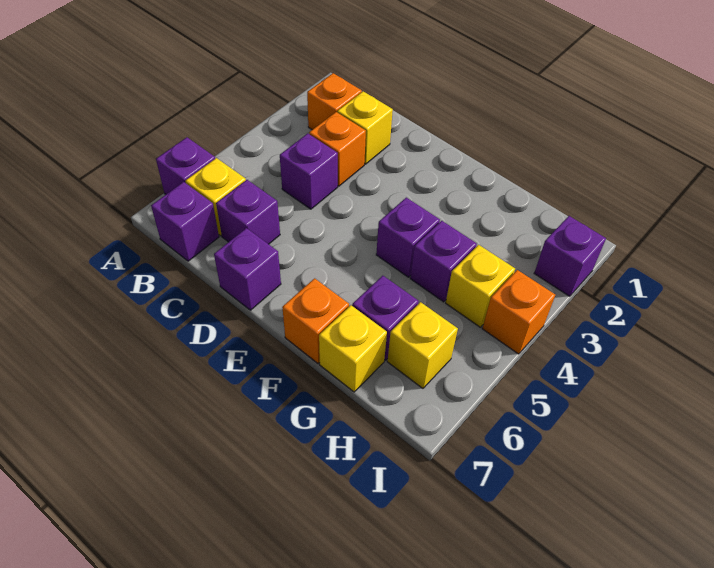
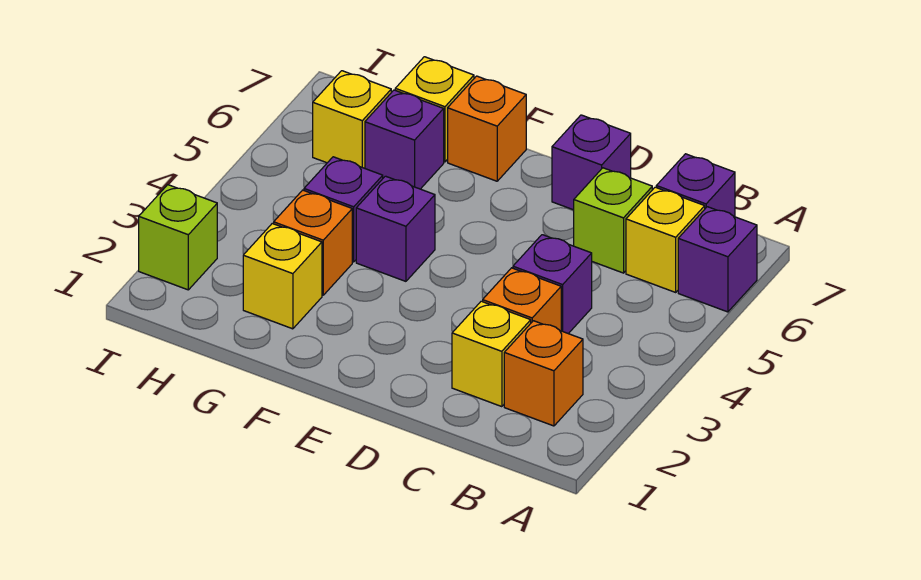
purple 1x1 brick [216,180,280,244] -> lime 1x1 brick [574,168,652,273]
yellow 1x1 brick [446,245,515,327] -> yellow 1x1 brick moved to [243,224,322,329]
purple 1x1 brick [534,216,606,296] -> lime 1x1 brick [139,185,217,290]
orange 1x1 brick [482,270,555,354] -> orange 1x1 brick moved to [274,190,352,295]

